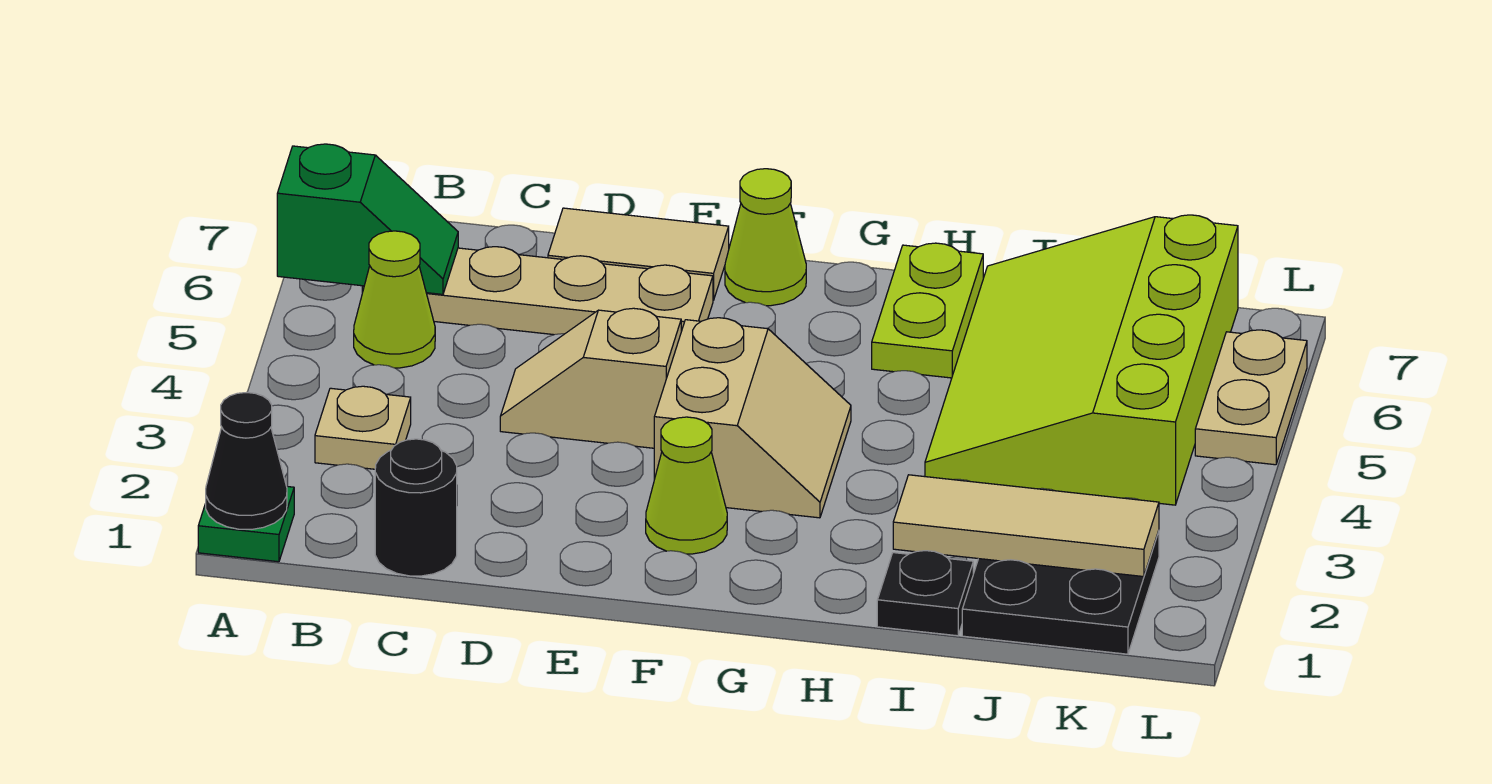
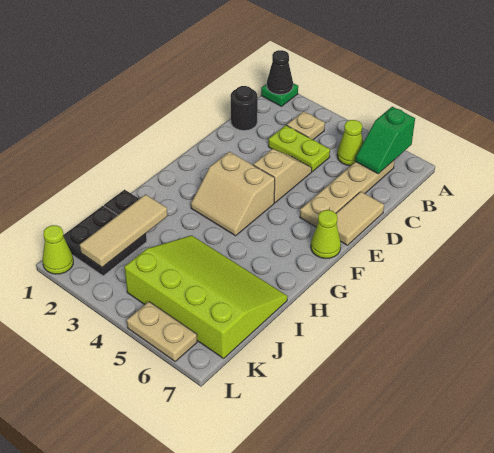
lime 1x1 cone [646,417,727,554] -> lime 1x1 cone moved to [43,225,73,274]
lime 1x2 plate [872,243,983,378] -> lime 1x2 plate moved to [268,125,330,172]

